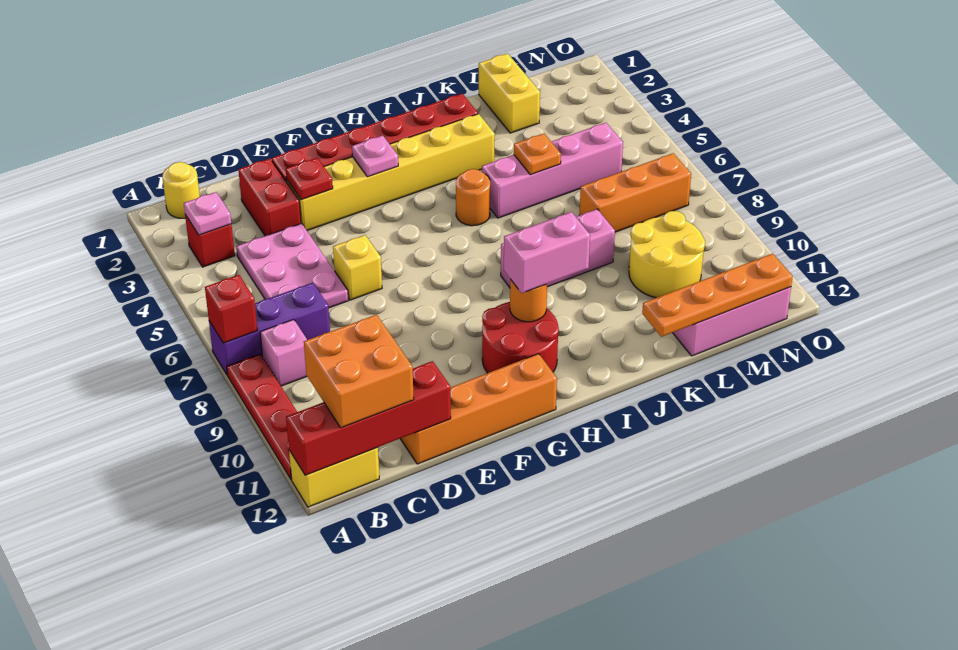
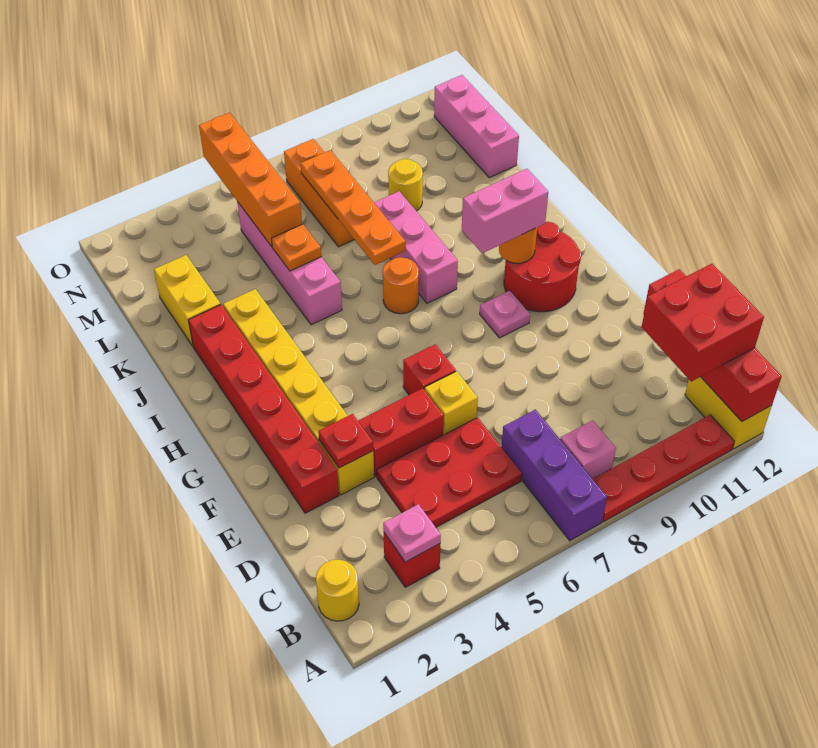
red 1x1 brick [205,275,257,343] -> red 1x1 brick moved to [403,344,456,395]
orange 2x2 brick [304,315,414,428] -> red 2x2 brick [642,264,764,381]
pink 2x3 plate [236,223,349,308] -> red 2x3 plate [377,418,522,527]
red 1x2 brick [238,159,301,236] -> red 1x2 brick moved to [358,388,444,477]
orange 1x4 brick [400,354,557,464] -> orange 1x4 brick moved to [199,113,302,247]
pink 1x1 plate [352,135,398,177] -> pink 1x1 plate moved to [480,291,530,338]
pink 1x2 brick [504,212,590,293] -> pink 1x2 brick turned to [462,169,548,253]
orange 1x1 round brick [456,169,490,226] -> orange 1x1 round brick moved to [383,257,419,314]
orange 1x4 plate [642,253,793,337] -> orange 1x4 plate moved to [301,150,406,265]
yellow 1x2 brick [479,53,540,133] -> yellow 1x2 brick turned to [154,255,221,346]
yellow 2x2 round brick [629,211,705,298] -> yellow 1x1 round brick [388,159,423,211]

